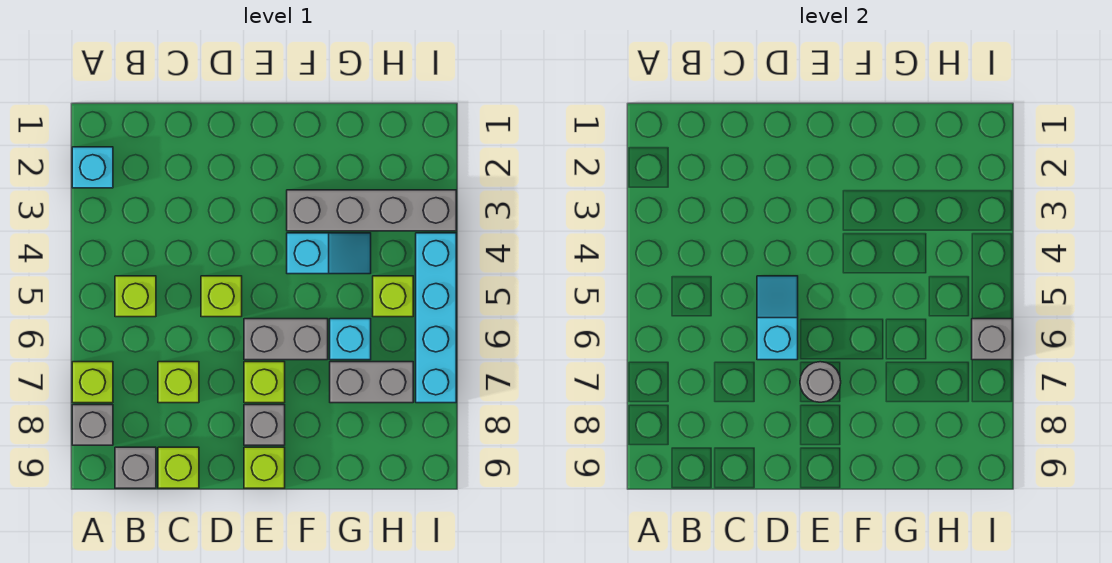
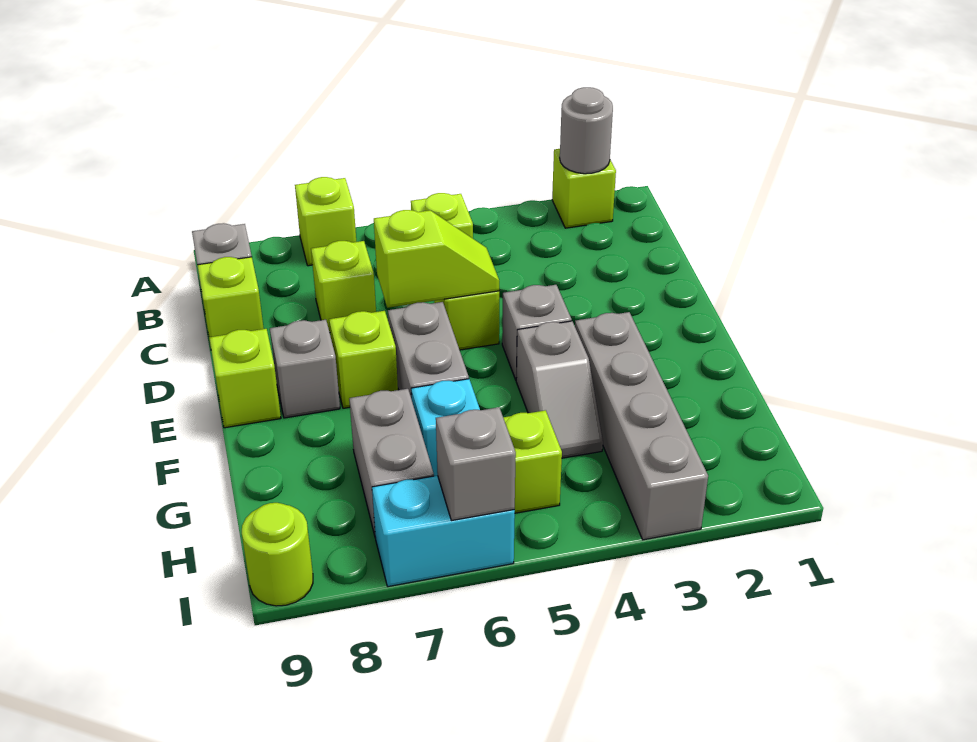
cyan 1x1 brick [72,147,113,188] -> lime 1x1 brick [552,149,616,228]
grey 1x1 brick [72,405,113,445] -> grey 1x1 brick moved to [502,285,572,380]
cyan 1x2 slope [757,276,798,360] -> lime 1x2 slope [374,210,499,308]
grey 1x1 round brick [800,362,841,402] -> grey 1x1 round brick moved to [560,87,613,174]
cyan 1x2 slope [287,233,371,274] -> grey 1x2 slope [516,321,603,458]
cyan 1x4 brick [416,233,456,403] -> cyan 1x2 brick [372,476,515,587]
none -> lime 1x1 round brick [242,503,313,606]

